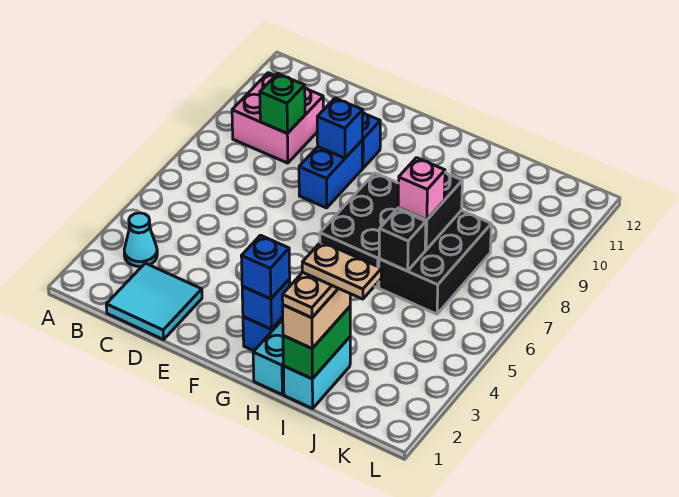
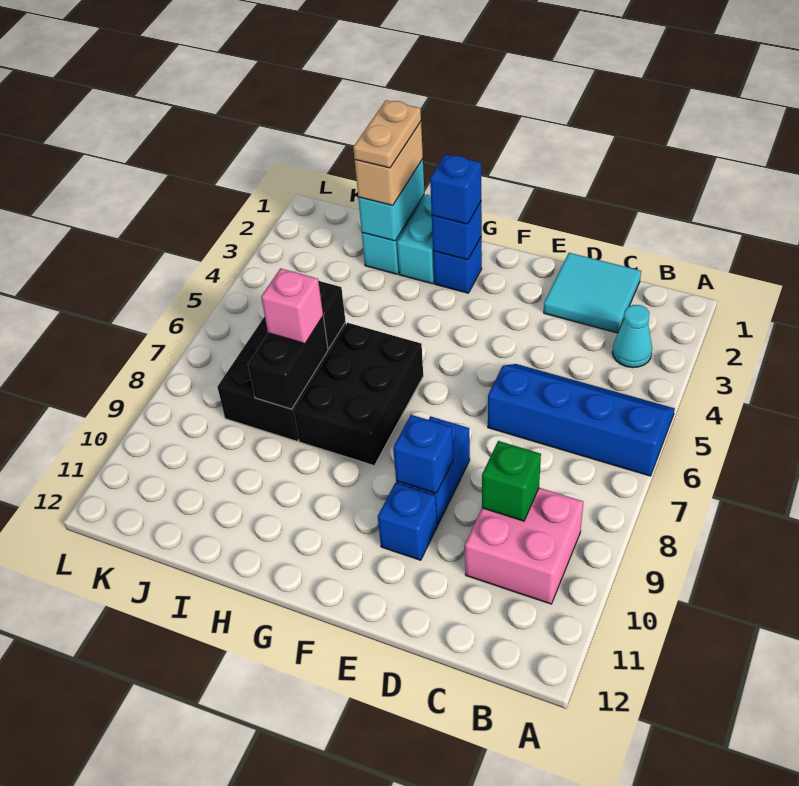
none -> blue 2x4 slope [488,364,675,476]
green 1x2 brick [283,307,350,379] -> cyan 1x2 brick [358,159,425,241]
tan 1x2 plate [302,242,382,299] -> none

